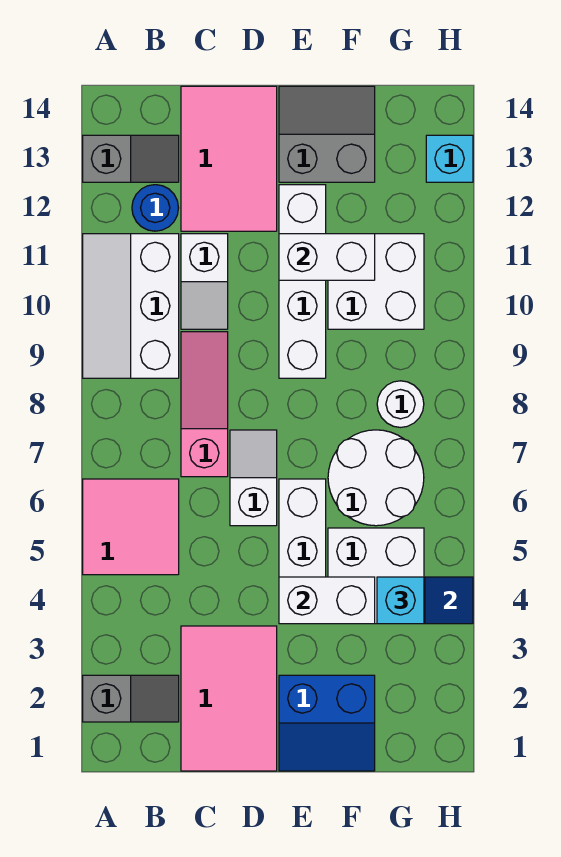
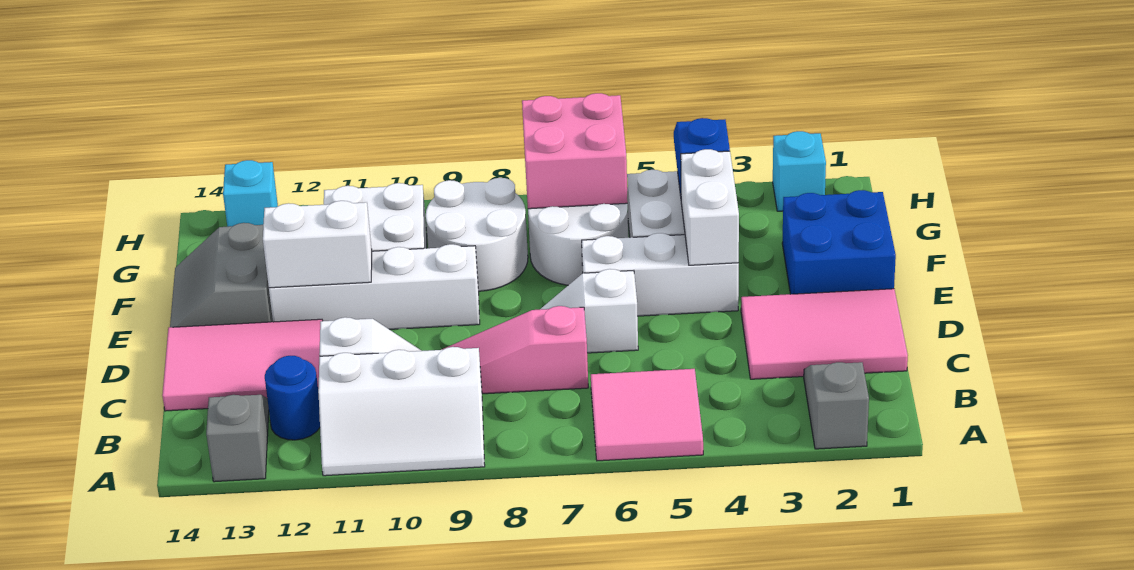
blue 2x2 slope [279,675,375,771] -> blue 2x2 brick [782,190,896,294]
white 1x2 brick [279,234,375,280] -> white 1x2 brick turned to [263,201,372,288]
cyan 1x1 brick [377,577,424,624] -> cyan 1x1 brick moved to [773,131,826,211]
none -> pink 2x2 brick [522,93,628,209]
white 1x1 round brick [377,381,424,427] -> white 2x2 round brick [426,178,528,291]

